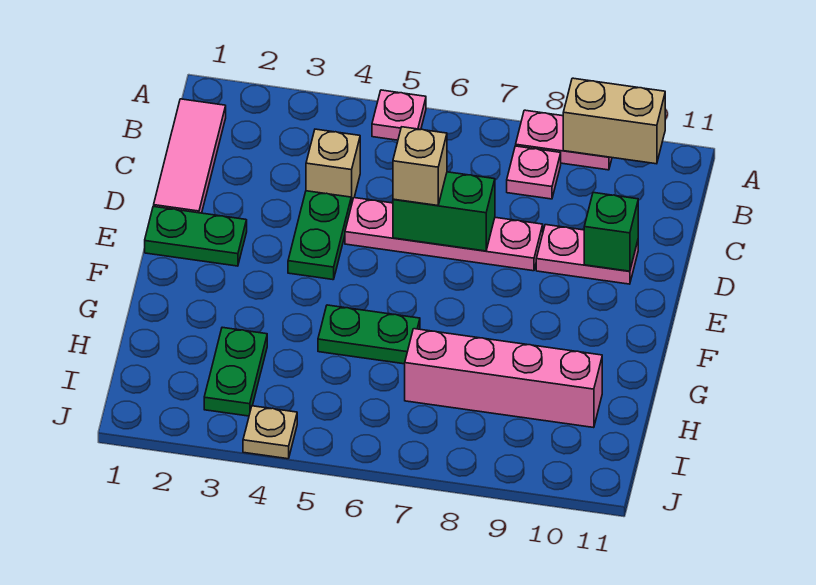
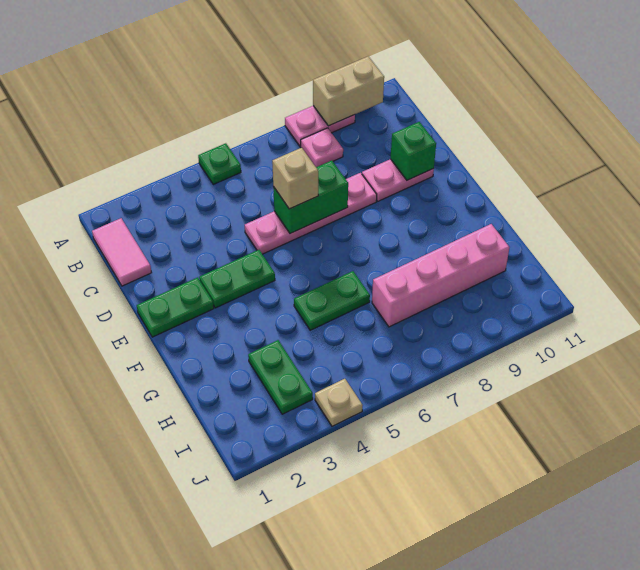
pink 1x1 plate [372,90,426,140] -> green 1x1 plate [198,143,241,184]
pink 1x3 tile [154,99,226,213] -> pink 1x2 tile [92,218,152,286]
tan 1x1 brick [306,129,360,205] -> none
green 1x2 plate [288,191,351,280] -> green 1x2 plate turned to [199,250,275,308]

